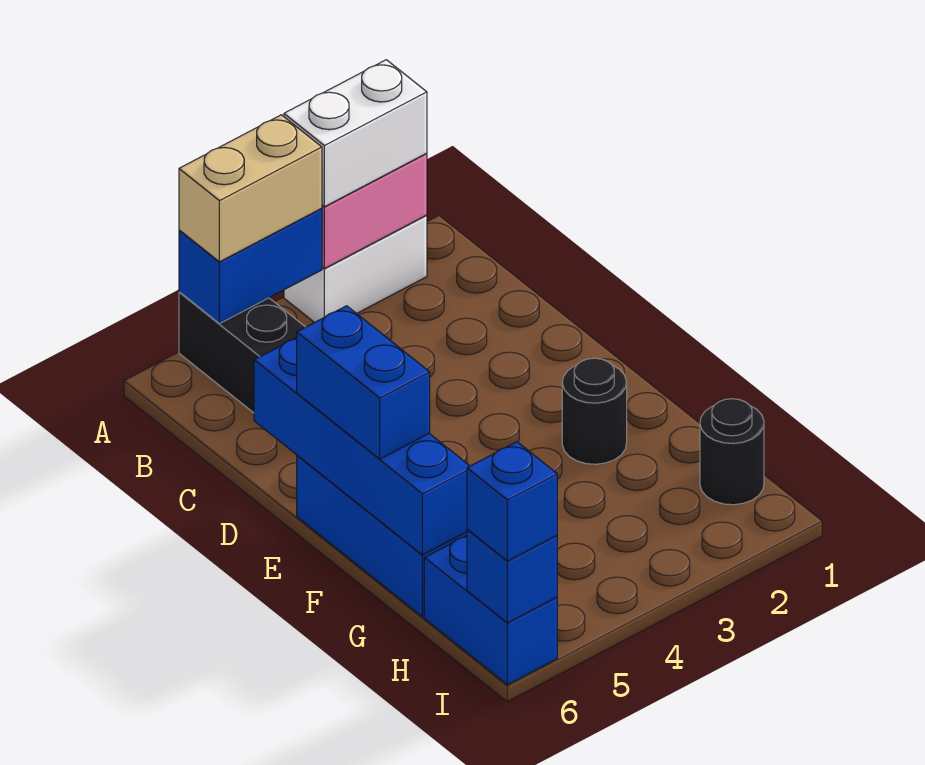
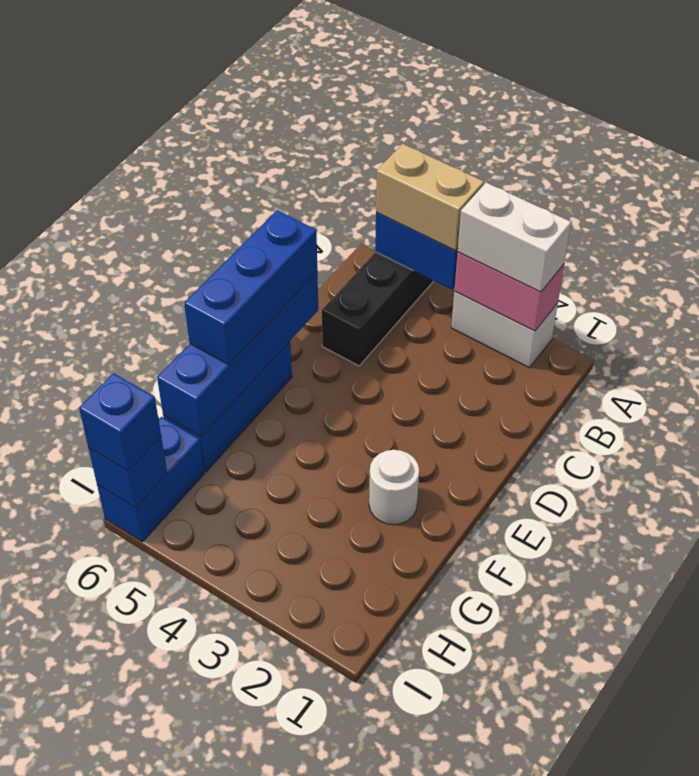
blue 1x2 brick [297,306,430,459] -> blue 1x3 brick [184,210,317,365]
black 1x1 round brick [562,358,627,464] -> white 1x1 round brick [369,450,419,525]
black 1x1 round brick [700,399,764,505] -> none

